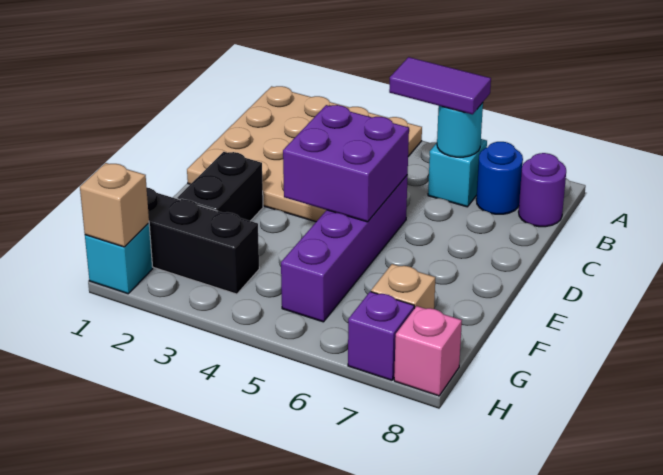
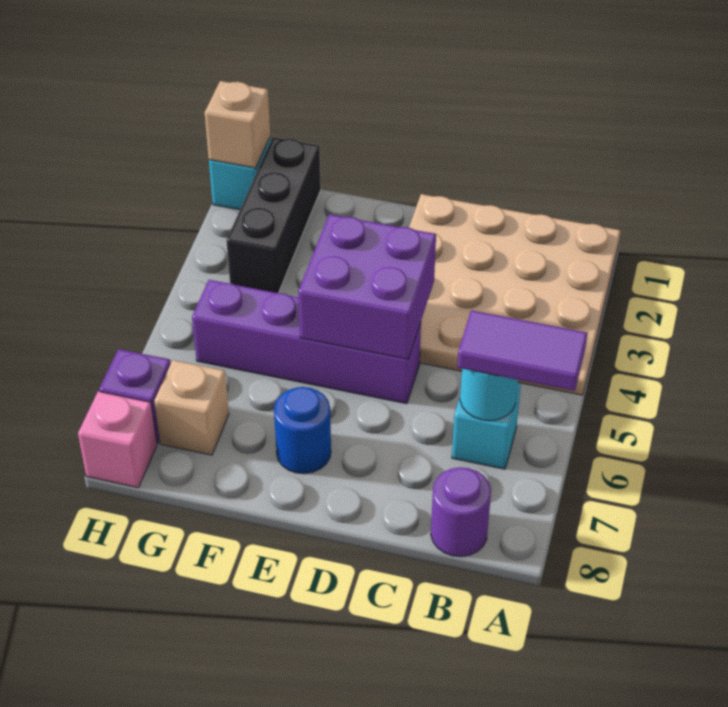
purple 1x2 tile [389,57,491,114] -> purple 1x2 tile turned to [457,310,587,391]
blue 1x1 round brick [476,142,523,214] -> blue 1x1 round brick moved to [274,387,331,474]
black 1x2 brick [178,152,263,221] -> none

